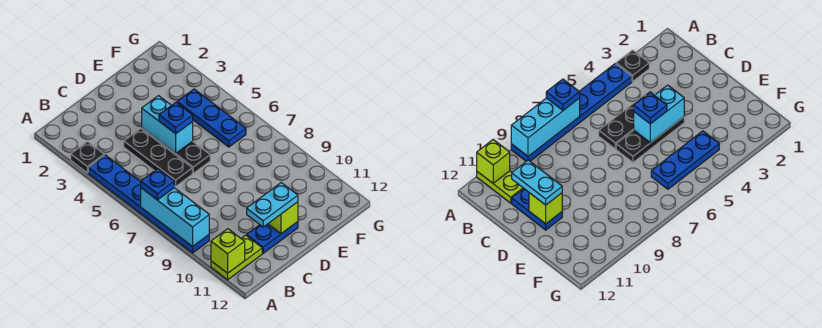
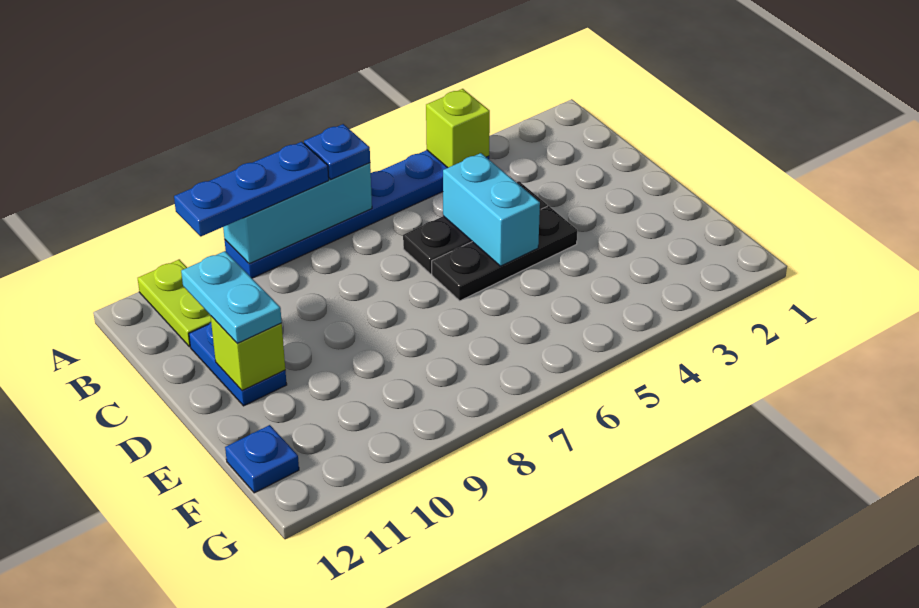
black 1x1 plate [71,142,104,173] -> none
lime 1x1 brick [211,229,245,273] -> lime 1x1 brick moved to [426,89,490,168]
cyan 1x2 brick [142,96,193,153] -> cyan 1x2 brick turned to [443,153,540,266]
blue 1x1 plate [159,103,193,134] -> blue 1x1 plate moved to [225,425,299,493]
blue 1x3 plate [177,89,246,147] -> blue 1x3 plate moved to [174,142,329,236]

